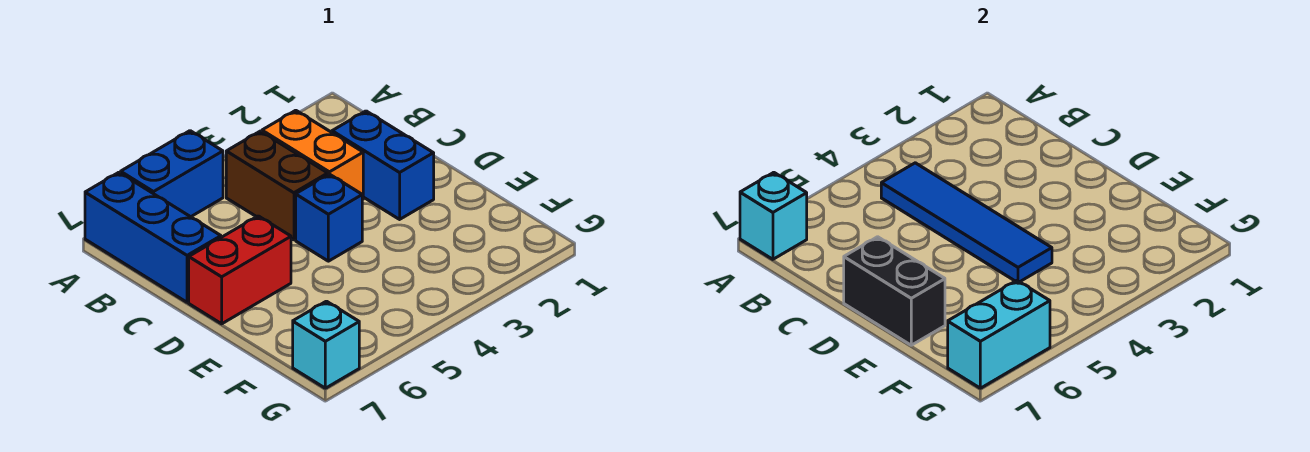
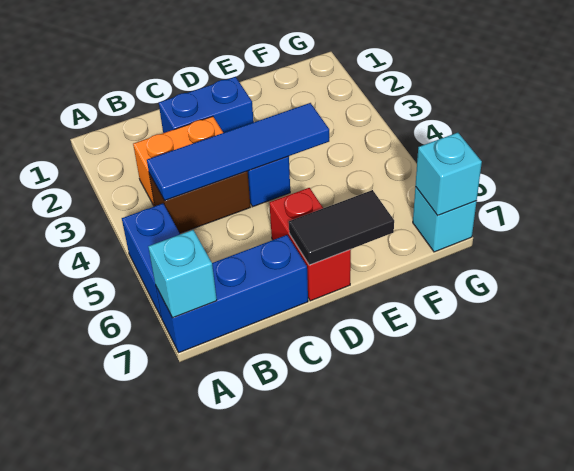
black 1x2 brick [844,237,945,345] -> black 1x2 tile [289,190,394,265]
cyan 1x2 brick [948,281,1050,388] -> cyan 1x1 brick [415,133,482,215]

